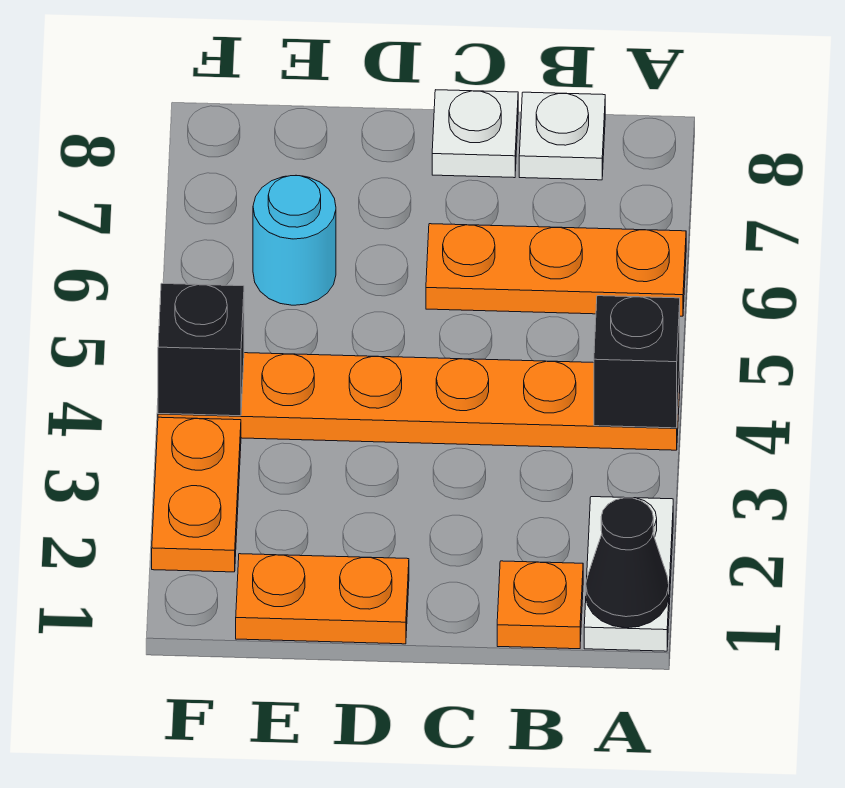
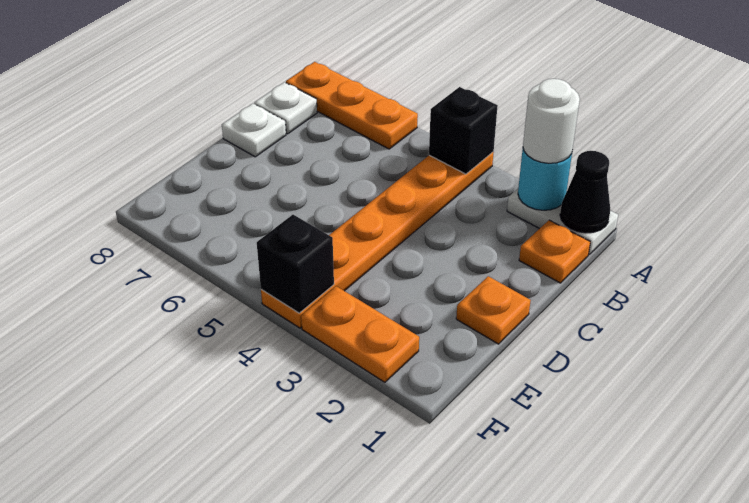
none -> white 1x1 round brick [523,79,580,163]
orange 1x3 plate [426,224,686,316] -> orange 1x3 plate turned to [286,62,418,149]
orange 1x2 plate [236,554,409,644] -> orange 1x1 plate [456,276,531,344]
cyan 1x1 round brick [253,176,336,305] -> cyan 1x1 round brick moved to [518,149,572,210]

